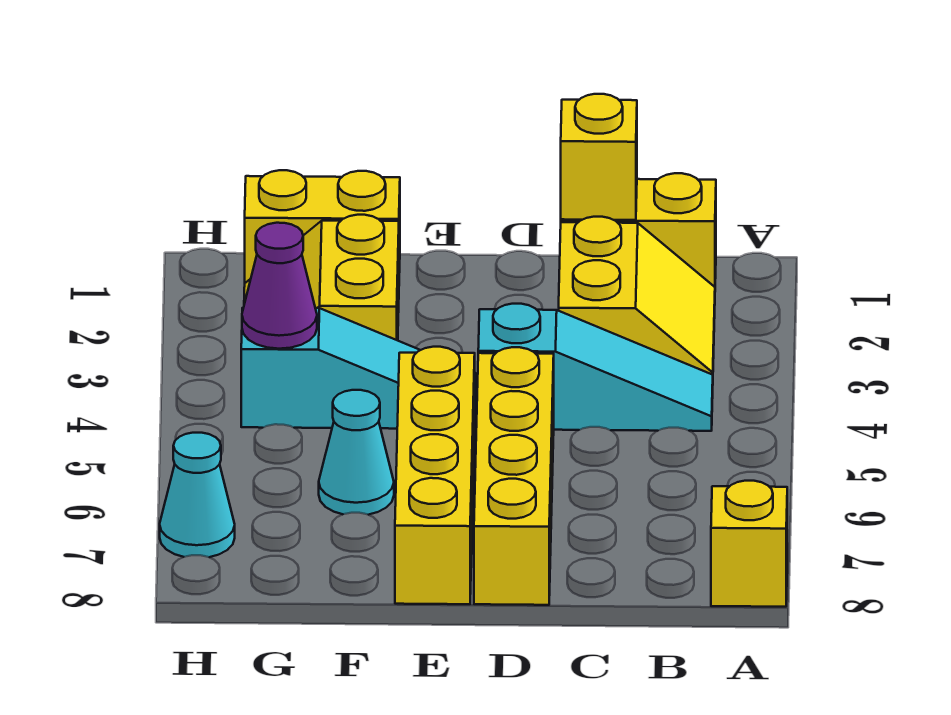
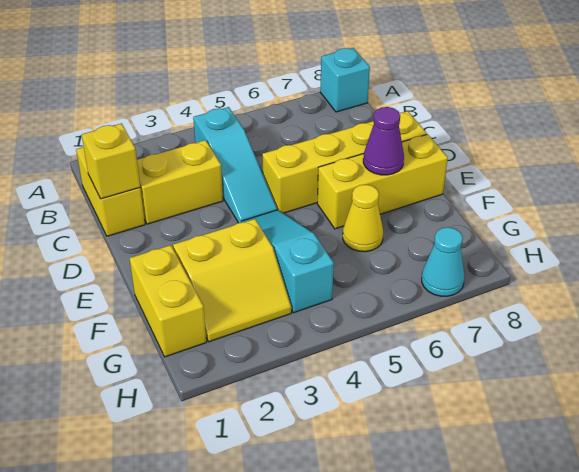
yellow 1x1 brick [711,481,787,607] -> cyan 1x1 brick [320,48,370,112]
cyan 1x3 slope [478,304,713,431] -> cyan 1x3 slope turned to [193,107,277,223]
yellow 1x4 brick [395,347,475,604] -> yellow 1x3 brick [317,134,448,229]
cyan 1x1 cone [319,390,394,515] -> yellow 1x1 cone [343,185,383,252]
purple 1x1 cone [242,223,317,349] -> purple 1x1 cone moved to [363,107,404,175]

